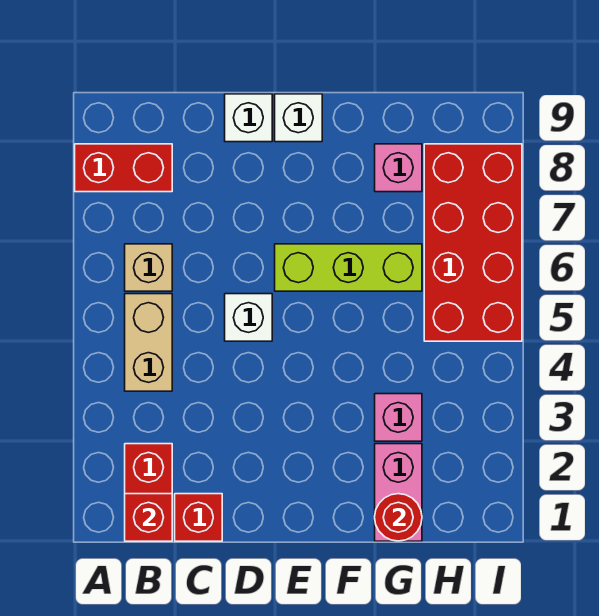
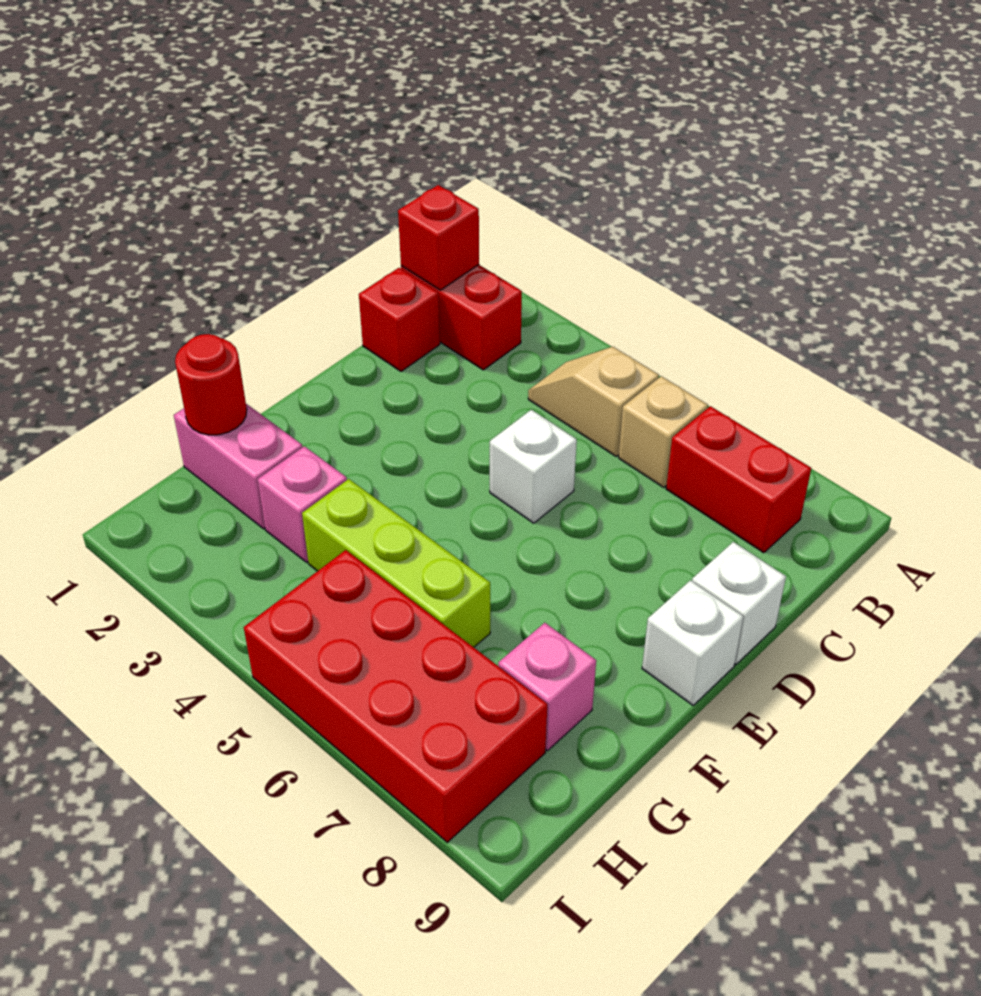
red 1x2 brick [75,144,172,192] -> red 1x2 brick turned to [666,406,811,553]
tan 1x2 brick [125,294,172,391] -> tan 1x2 slope [528,347,659,456]
lime 1x3 brick [275,244,422,291] -> lime 1x3 brick turned to [302,479,490,647]

